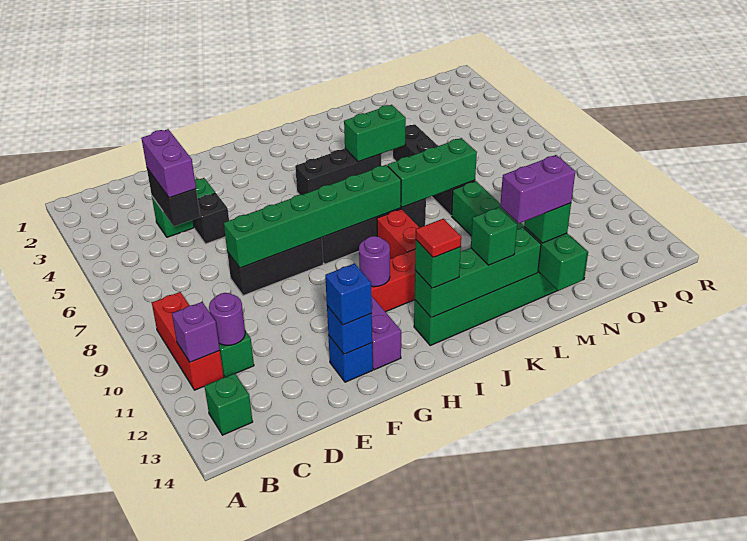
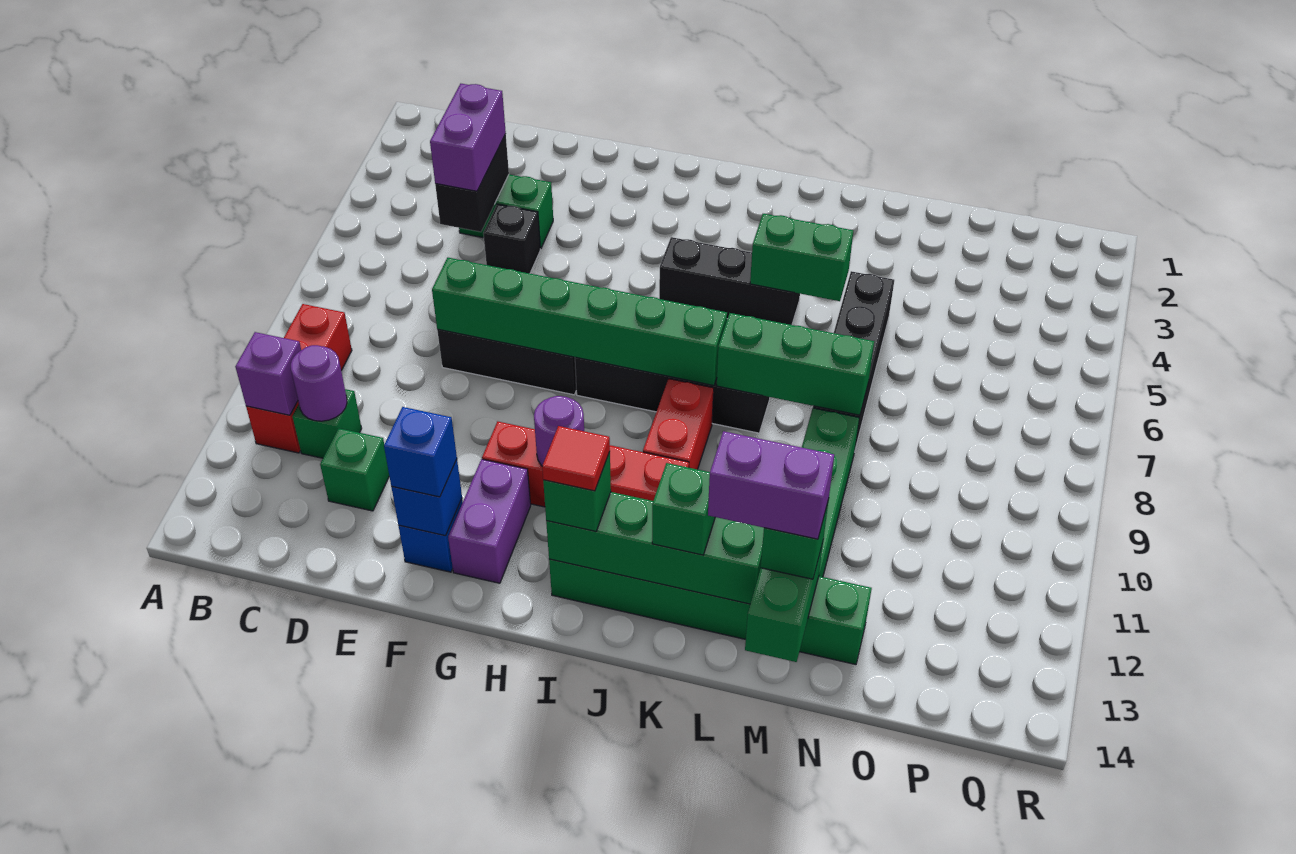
green 1x1 brick [205,373,253,435] -> green 1x1 brick moved to [320,428,389,511]

